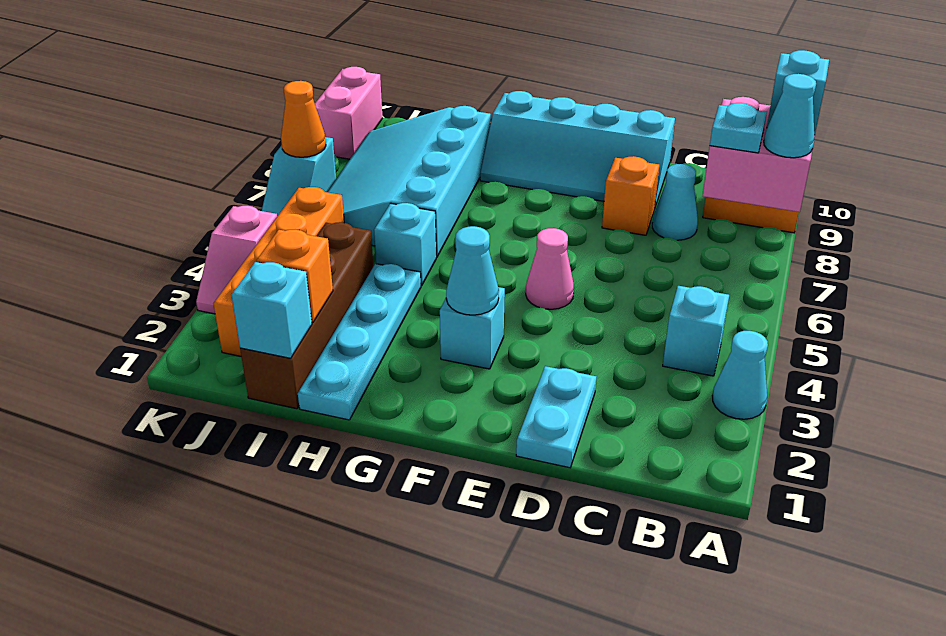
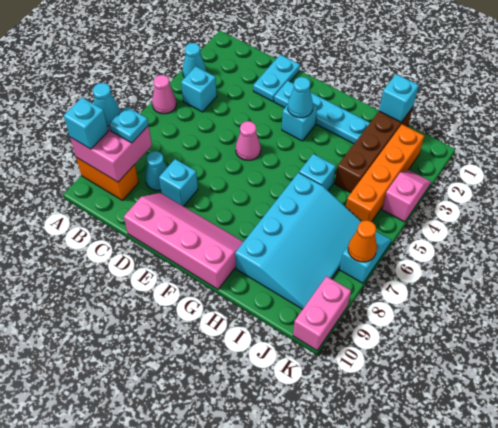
none -> pink 1x1 cone [152,75,177,114]
orange 1x1 brick [602,156,659,235] -> cyan 1x1 brick [159,159,198,206]
cyan 2x4 slope [480,91,675,209] -> pink 2x4 slope [124,193,243,289]
cyan 1x4 plate [298,264,421,420] -> cyan 1x4 plate turned to [274,81,370,144]
orange 1x1 brick [257,230,333,323] -> none

